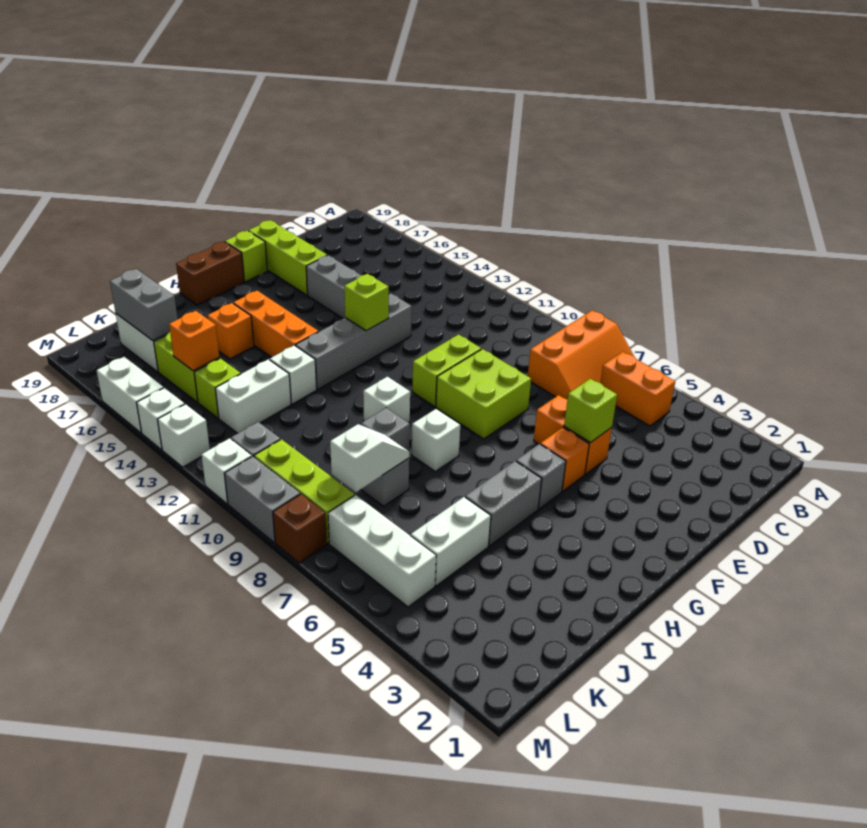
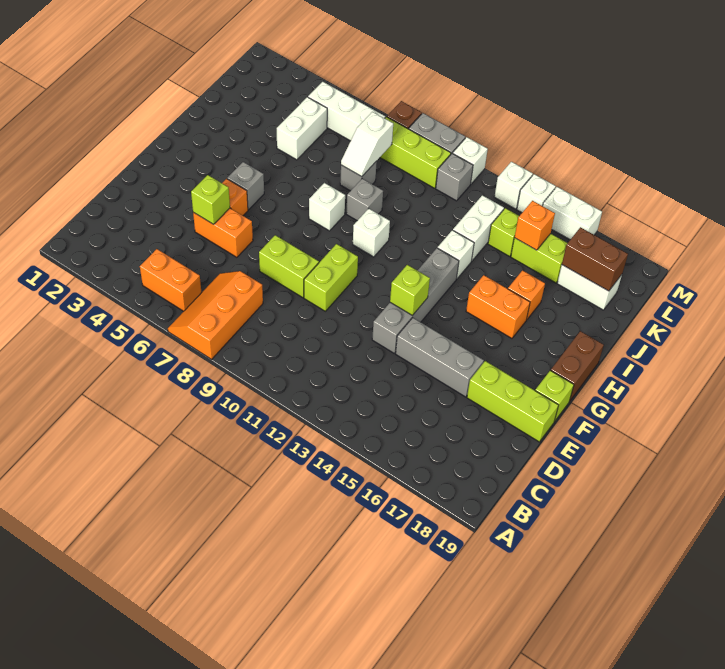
lime 2x2 brick [436,349,531,439] -> lime 1x2 brick [259,235,319,298]
grey 1x2 brick [465,461,542,546] -> none
orange 1x3 brick [233,291,319,357] -> orange 1x2 brick [466,275,530,338]
grey 1x2 brick [110,269,178,341] -> brown 1x2 brick [562,227,628,291]

